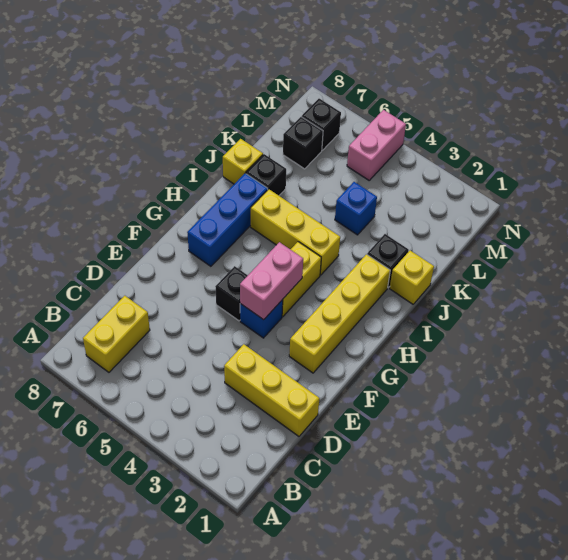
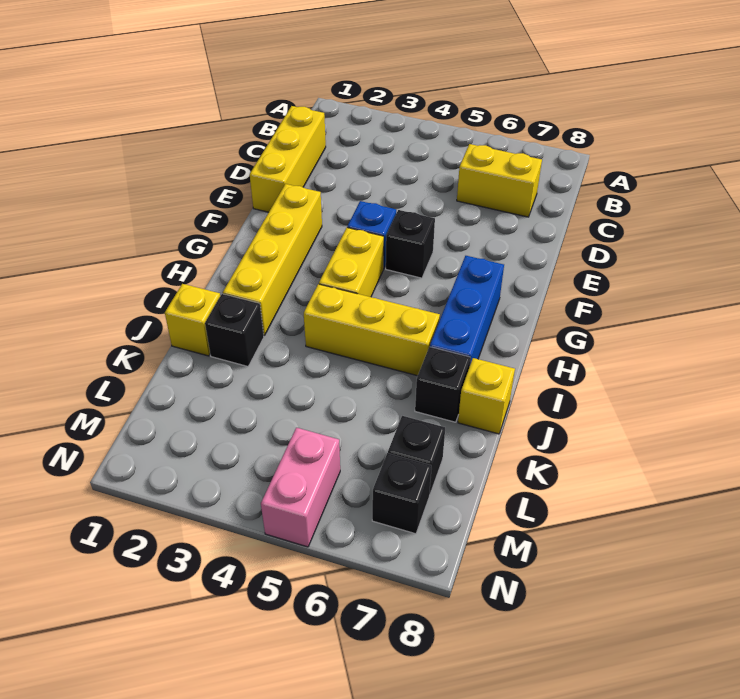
yellow 1x2 brick [83,296,150,372] -> yellow 1x2 brick turned to [457,144,542,217]
yellow 1x3 brick [224,344,319,436] -> yellow 1x3 brick turned to [250,106,326,212]
pink 1x2 brick [240,242,303,320] -> none
blue 1x1 brick [335,182,377,235] -> none

